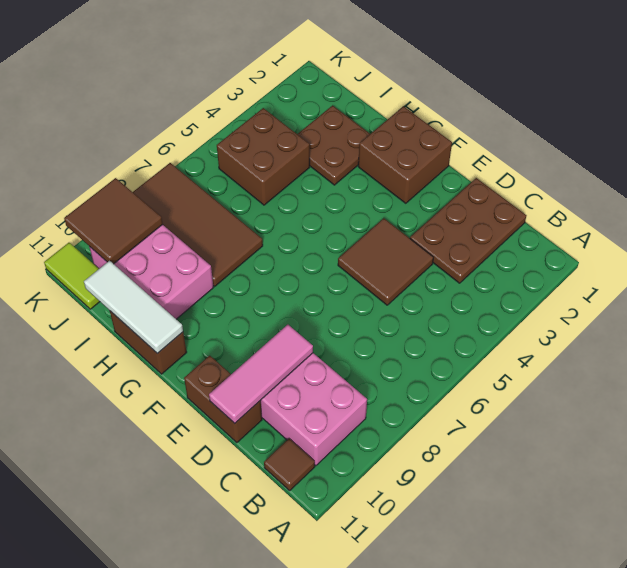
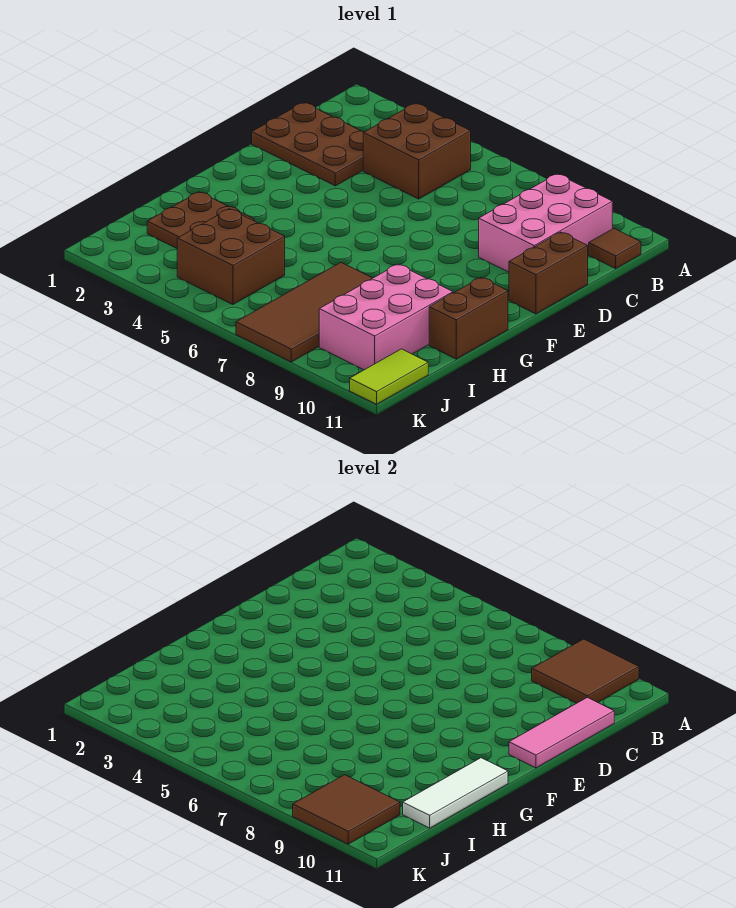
brown 2x2 tile [338,218,434,305] -> brown 2x2 tile moved to [532,639,639,703]
pink 1x3 tile [209,325,313,423] -> pink 1x3 tile turned to [509,697,614,768]
brown 2x2 brick [358,106,452,203] -> brown 2x2 brick moved to [363,103,471,199]

